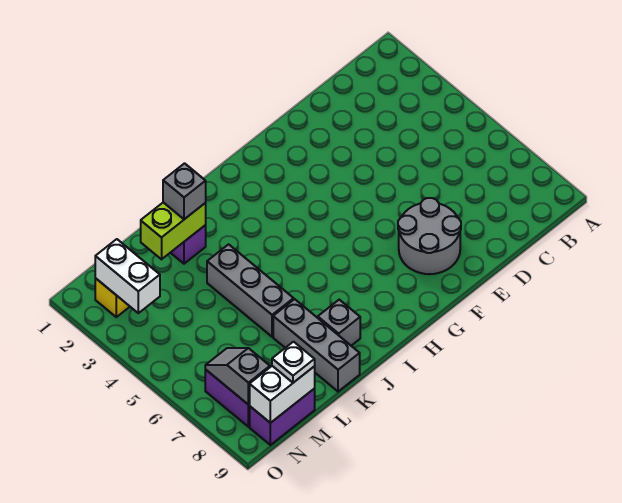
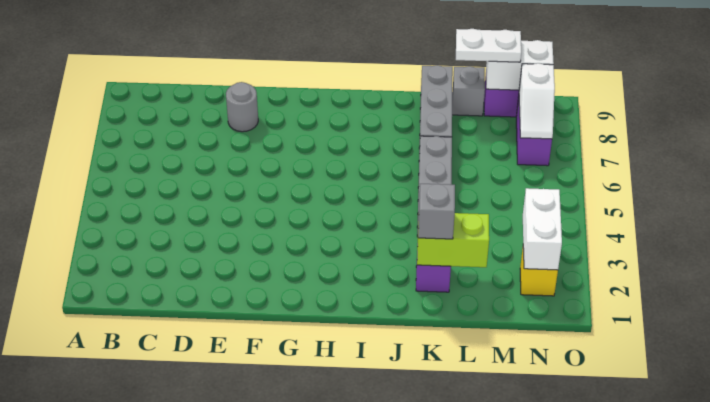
grey 2x2 round brick [398,198,461,274] -> grey 1x1 round brick [226,82,258,132]
grey 1x1 brick [318,300,360,346] -> grey 1x1 brick moved to [452,66,485,116]
white 1x1 plate [272,342,315,383] -> white 1x2 plate [456,29,521,62]
grey 1x2 slope [205,348,270,405] -> white 1x2 slope [519,63,555,139]

